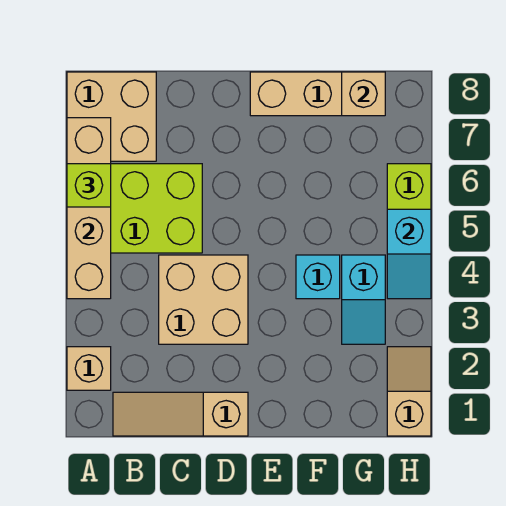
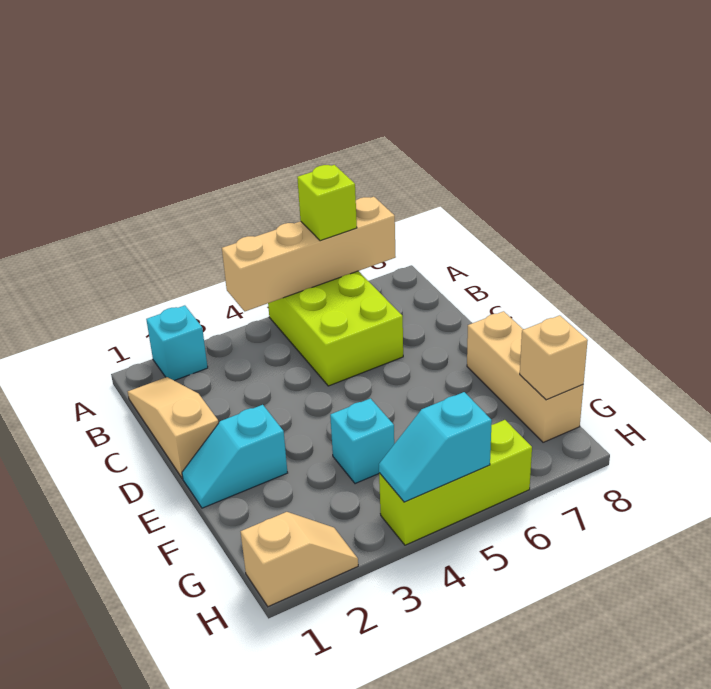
tan 1x1 brick [67,347,111,390] -> cyan 1x1 brick [146,305,208,381]
tan 2x2 brick [67,72,156,161] -> none
tan 2x2 brick [159,255,248,344] -> none
cyan 1x2 slope [342,255,385,344] -> cyan 1x2 slope moved to [182,405,288,508]

